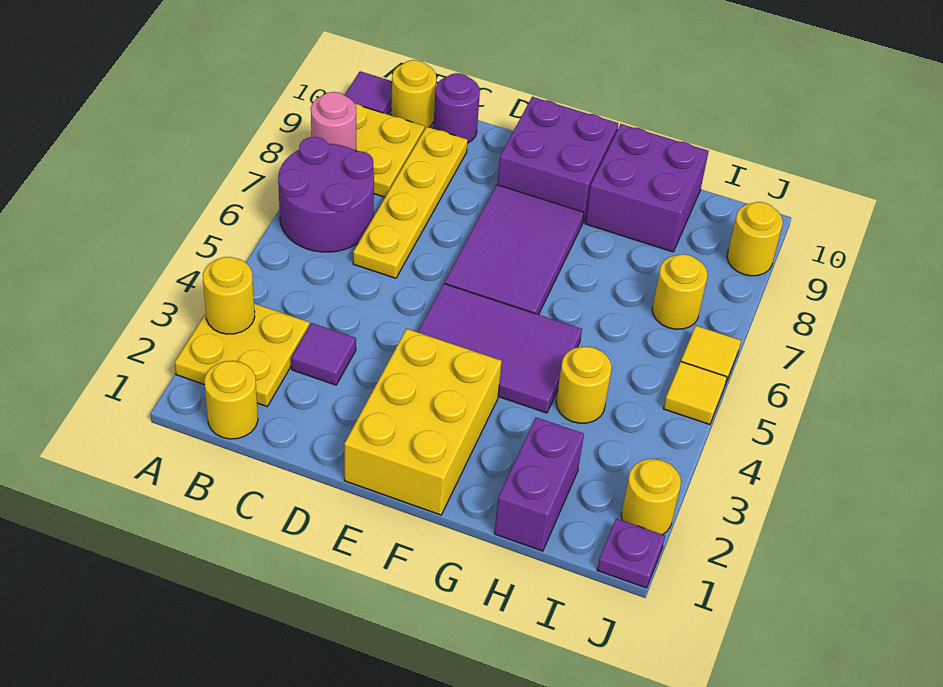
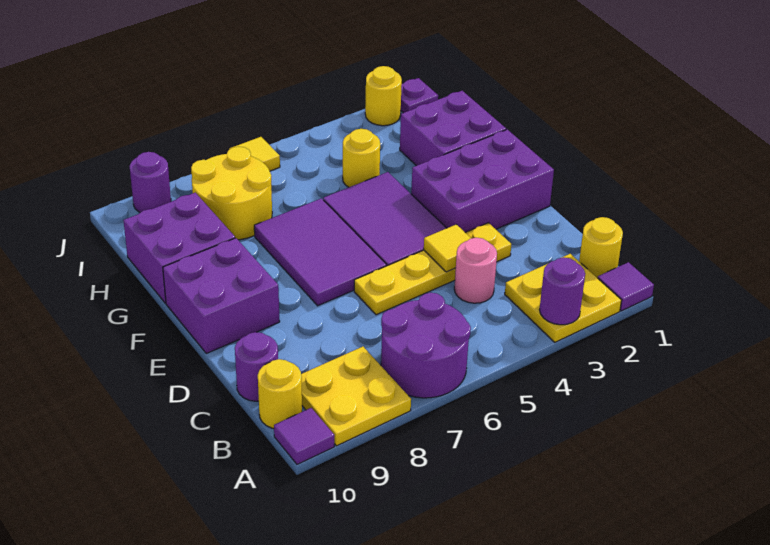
yellow 1x1 round brick [203,257,255,334] -> purple 1x1 round brick [539,257,585,325]
pink 1x1 round brick [311,92,356,151] -> pink 1x1 round brick moved to [454,238,497,303]
purple 1x1 tile [291,323,356,385] -> purple 1x1 tile moved to [598,262,654,311]
yellow 1x4 plate [353,127,468,278] -> yellow 1x4 plate moved to [354,223,511,315]
yellow 2x3 brick [344,329,502,515] -> purple 2x3 brick [411,129,554,232]
purple 2x3 tile [444,185,584,315] -> purple 2x3 tile turned to [254,198,387,306]
purple 1x2 brick [494,417,584,551] -> purple 2x2 brick [400,91,506,166]
yellow 1x1 round brick [652,254,708,329] -> yellow 2x2 round brick [191,147,272,240]
yellow 1x1 tile [663,362,727,424] -> yellow 1x1 tile moved to [424,224,471,272]
yellow 1x1 round brick [727,202,783,276] -> purple 1x1 round brick [130,152,171,212]

